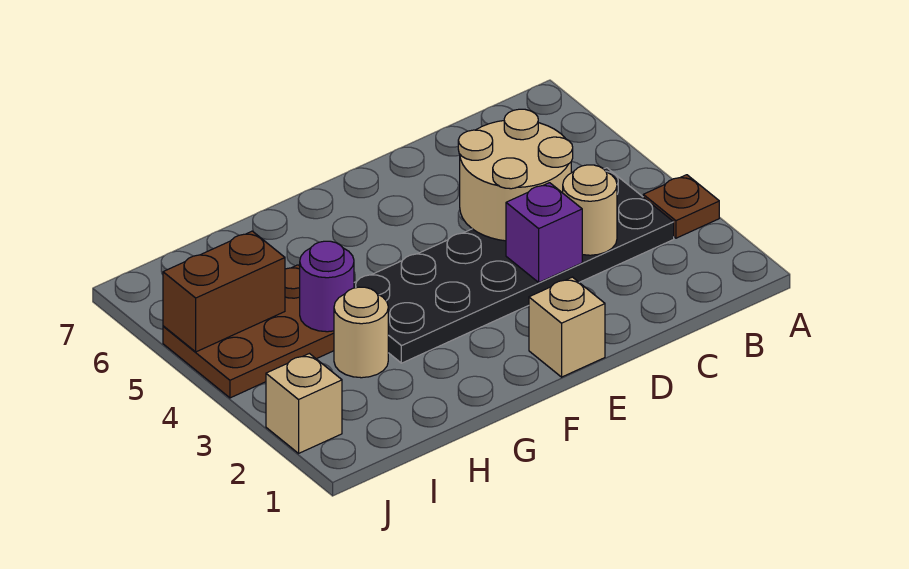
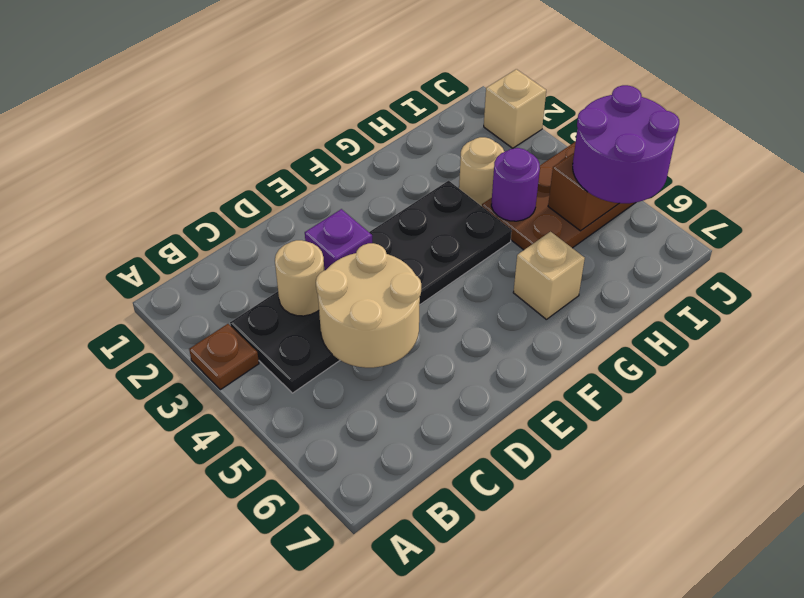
tan 1x1 brick [529,277,605,377] -> tan 1x1 brick moved to [513,232,585,319]
none -> purple 2x2 round brick [573,85,679,203]

